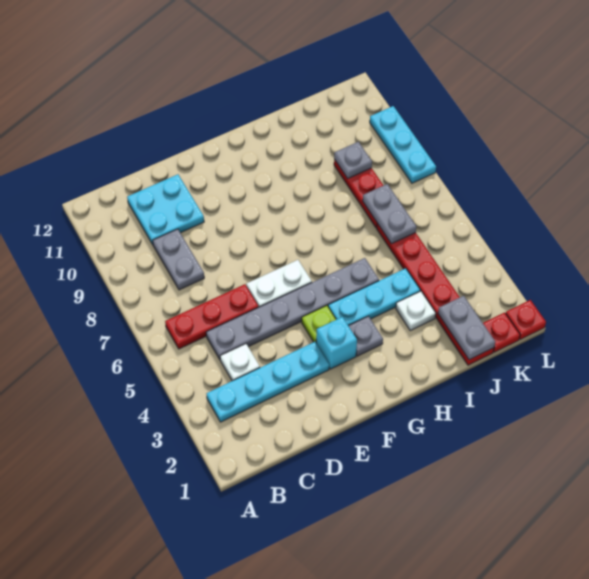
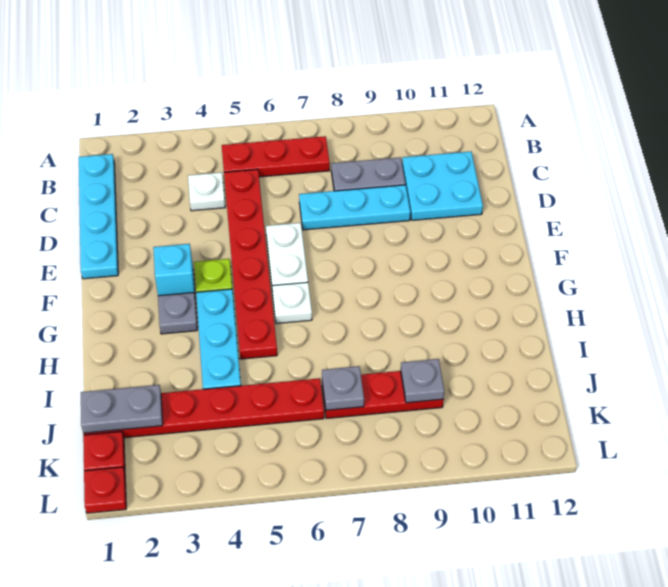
cyan 1x4 plate [207,342,329,422] -> cyan 1x4 plate moved to [79,154,118,279]
red 1x3 plate [165,284,259,349] -> red 1x3 plate turned to [222,136,330,177]
grey 1x6 plate [206,258,379,359] -> red 1x6 plate [224,169,277,359]
white 1x1 plate [396,291,436,330] -> white 1x1 plate moved to [272,282,312,324]
grey 1x2 plate [363,184,416,244] -> grey 1x1 plate [322,366,364,410]
cyan 1x3 plate [370,106,436,183] -> cyan 1x3 plate moved to [299,185,410,230]

